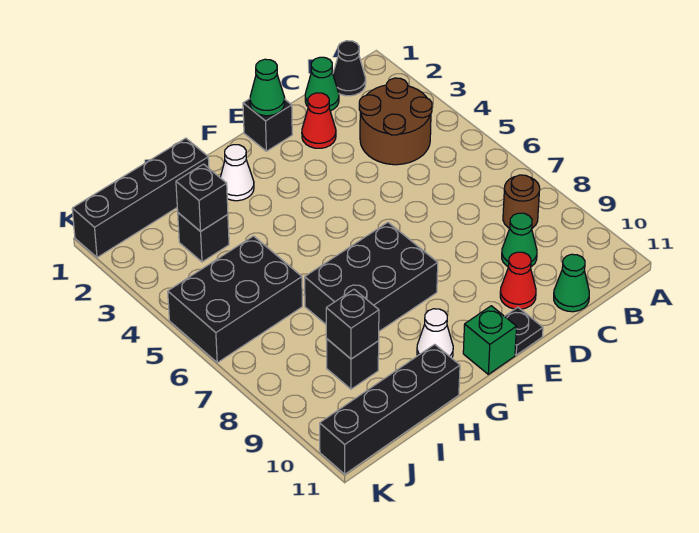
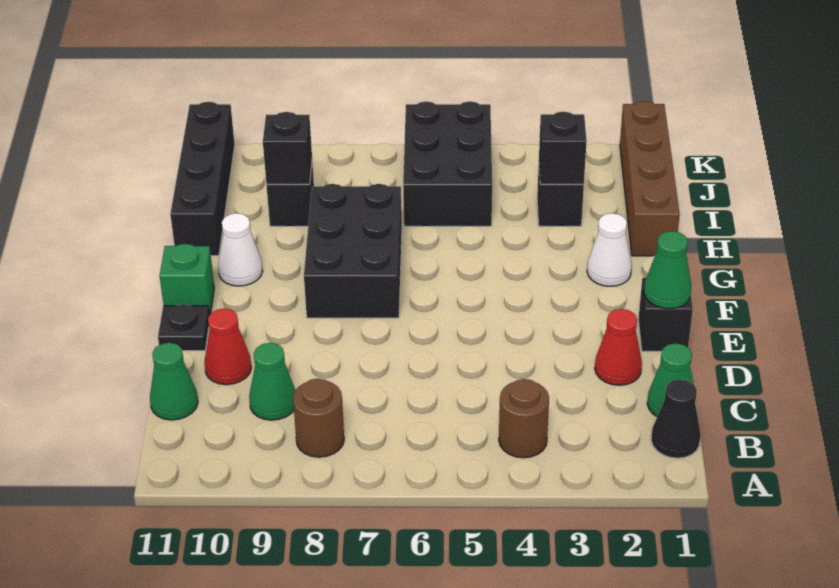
brown 2x2 round brick [359,78,432,165] -> brown 1x1 round brick [499,379,549,458]
black 1x4 brick [72,138,209,257] -> brown 1x4 brick [620,101,680,256]

